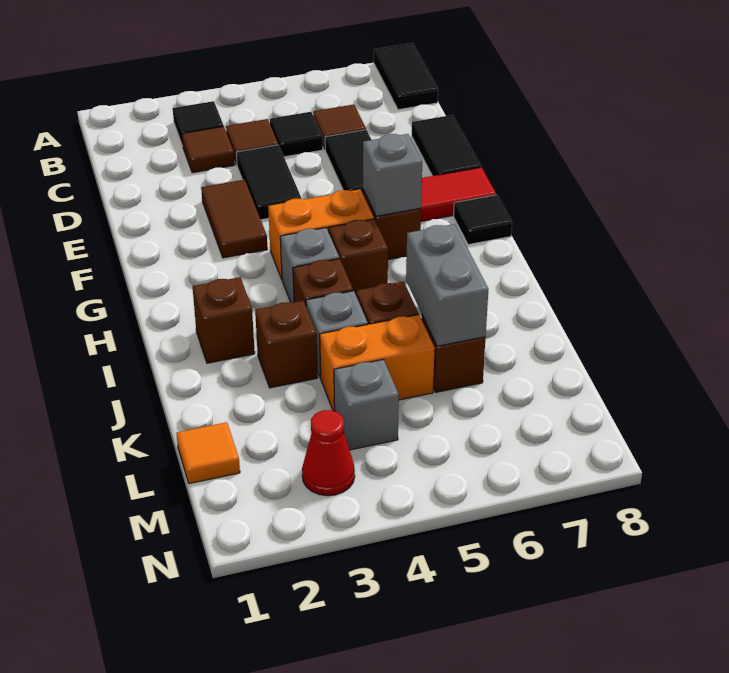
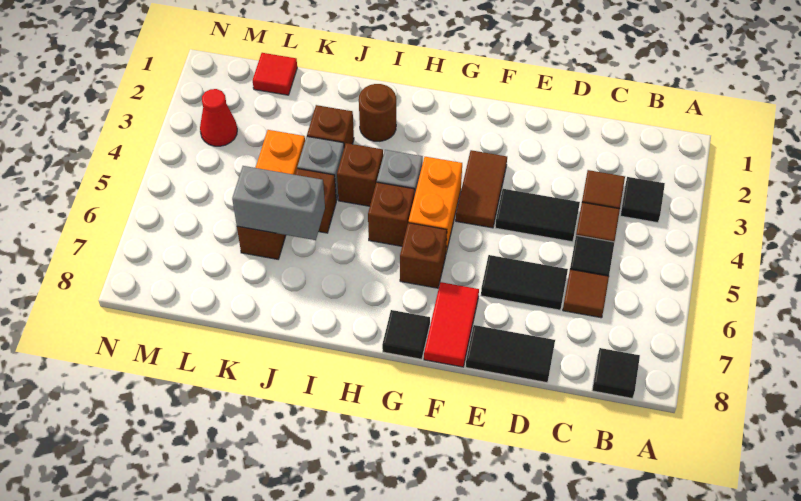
black 1x2 tile [374,43,438,110] -> black 1x1 tile [592,348,640,398]
brown 1x2 tile [201,180,267,258] -> brown 1x2 tile turned to [456,150,507,228]
grey 1x1 brick [363,134,422,216] -> none
brown 1x1 brick [192,277,255,363] -> brown 1x1 round brick [359,84,396,141]
orange 1x1 tile [176,422,240,484] -> red 1x1 tile [253,53,297,95]
grey 1x1 brick [334,360,399,450] -> none

